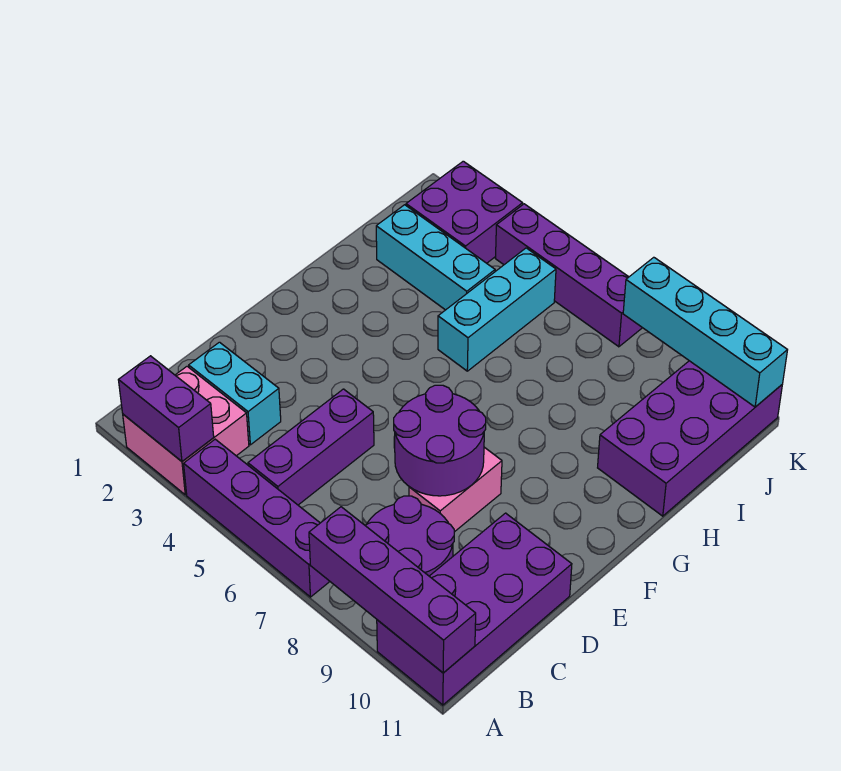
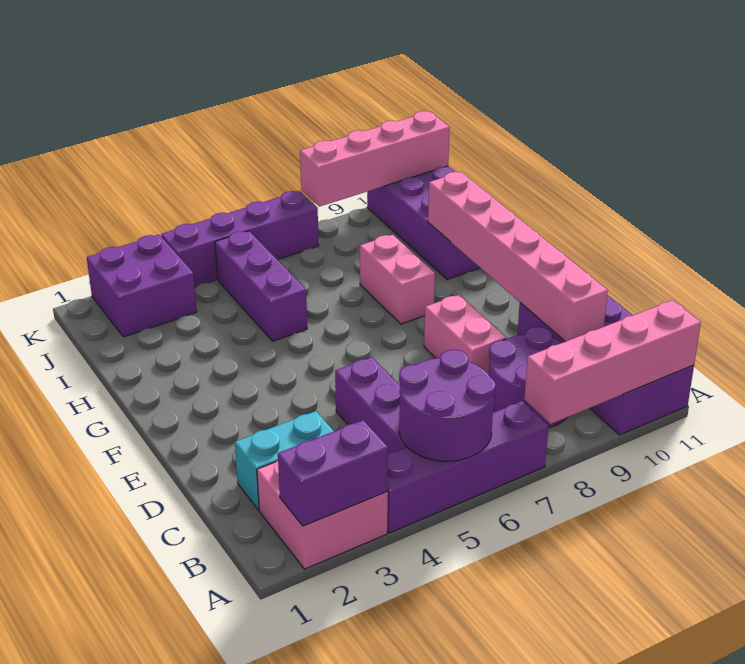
purple 1x4 brick [309,507,476,673] -> pink 1x4 brick [524,300,701,424]
none -> pink 1x6 brick [428,172,608,342]
purple 2x2 round brick [394,385,486,496] -> purple 2x2 round brick moved to [399,349,496,461]
none -> pink 1x2 brick [360,235,435,324]
cyan 1x3 brick [438,248,556,371] -> purple 1x3 brick [215,231,307,341]
cyan 1x3 brick [376,205,495,310] -> none
cyan 1x4 brick [623,257,787,407] -> pink 1x4 brick [300,111,450,207]

